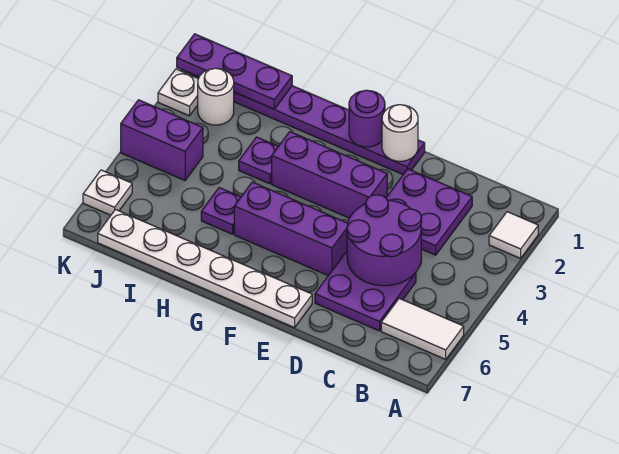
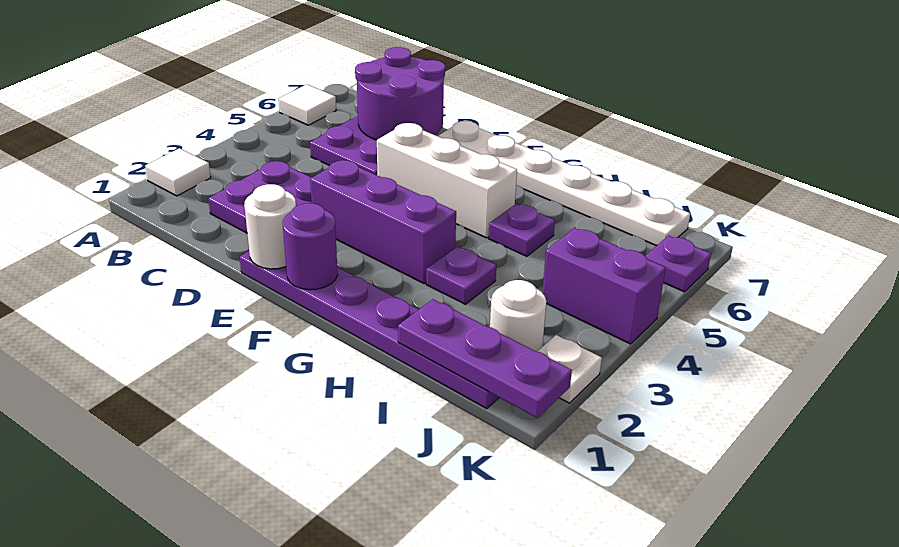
white 1x2 tile [381,298,464,359] -> white 1x1 tile [279,84,336,125]
purple 2x2 round brick [347,195,422,286] -> purple 2x2 round brick moved to [355,47,445,140]
purple 1x3 brick [234,182,348,275] -> white 1x3 brick [377,123,517,238]
white 1x1 plate [83,170,132,215] -> purple 1x1 plate [646,236,711,292]

